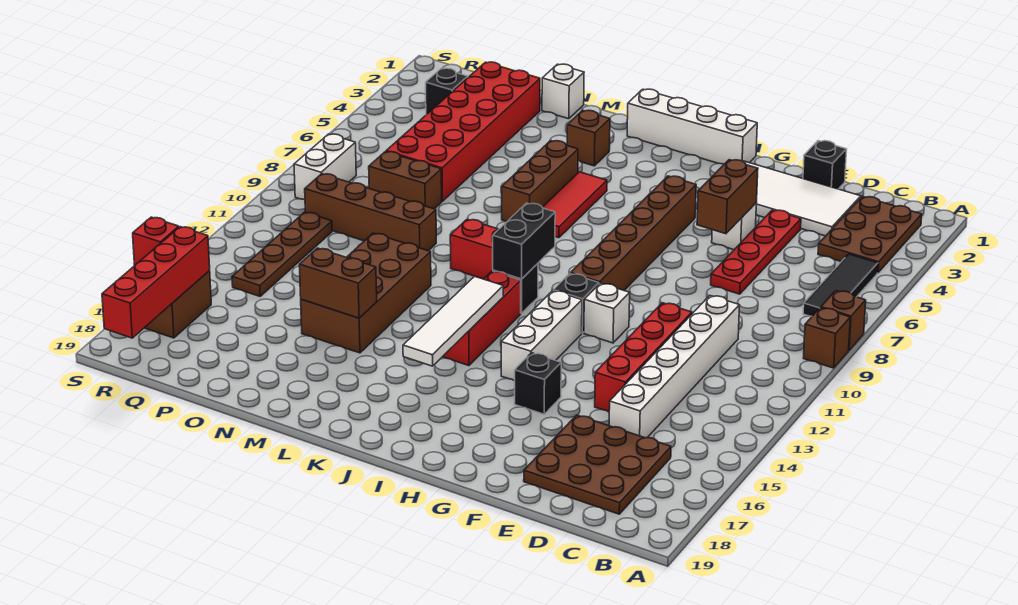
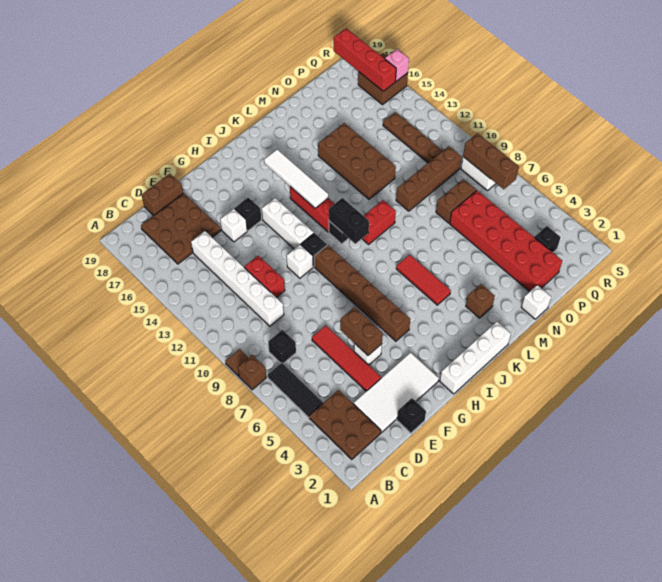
brown 1x1 brick [804,308,850,368] -> brown 1x1 tile [225,349,249,376]
none -> black 1x1 brick [268,330,296,363]
red 1x4 plate [711,210,801,294] -> red 1x4 tile [312,326,381,391]
red 1x4 brick [595,303,692,412] -> red 1x2 brick [244,256,285,298]
none -> white 1x1 brick [220,209,247,242]
brown 1x3 brick [502,141,578,222] -> brown 1x3 brick moved to [463,133,519,189]
brown 1x2 brick [299,248,377,318] -> brown 1x2 brick moved to [142,174,183,216]
red 1x1 brick [133,217,179,265] -> pink 1x1 brick [385,49,409,81]

